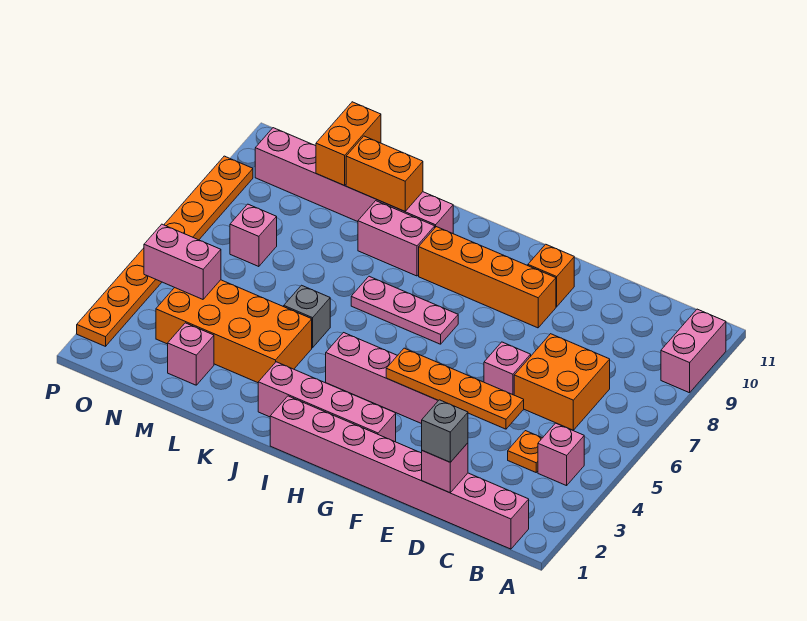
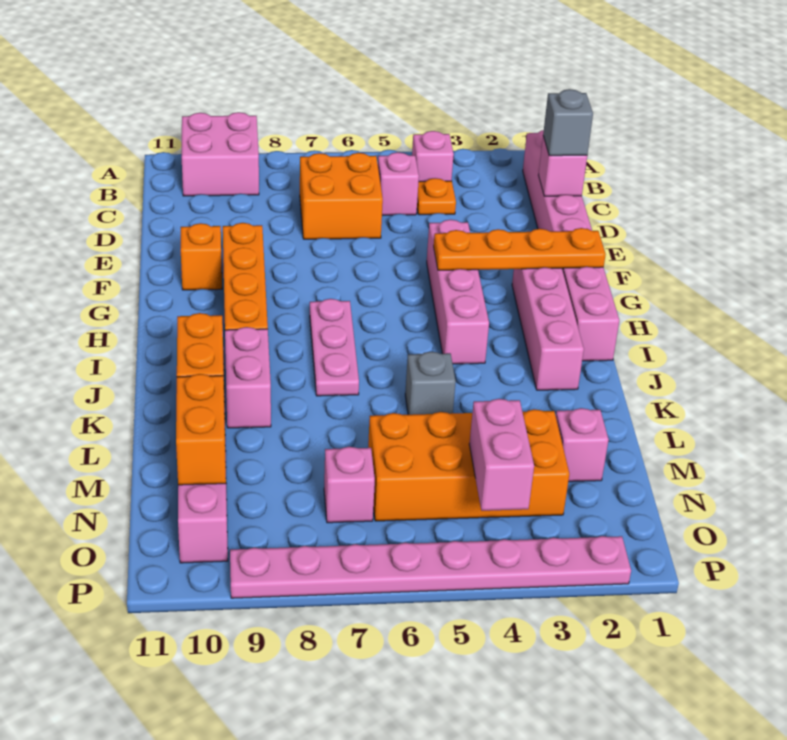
pink 1x2 brick [661,309,726,393] -> pink 2x2 brick [182,112,259,196]
orange 1x4 plate [386,348,524,429] -> orange 1x4 plate turned to [434,228,606,270]
pink 1x1 brick [484,342,531,395] -> pink 1x1 brick moved to [378,152,419,215]
orange 2x4 brick [156,280,312,383] -> orange 2x4 brick turned to [368,409,569,521]
orange 1x2 brick [316,102,381,186] -> orange 1x2 brick turned to [176,374,226,485]
orange 1x8 plate [77,156,253,346] -> pink 1x8 plate [230,536,631,598]

